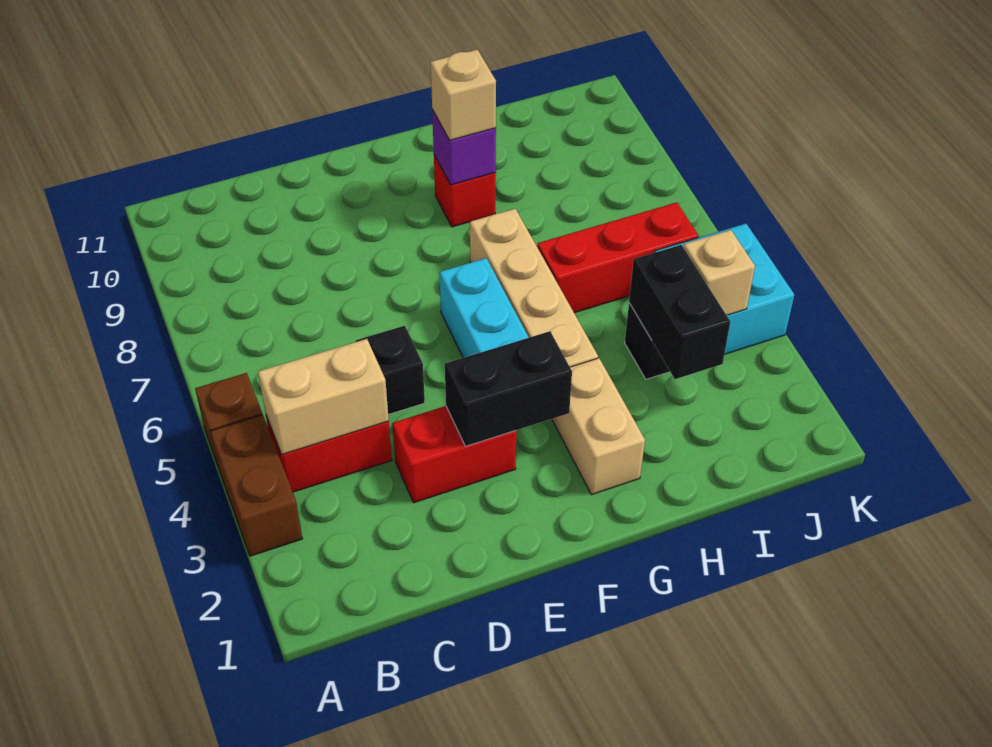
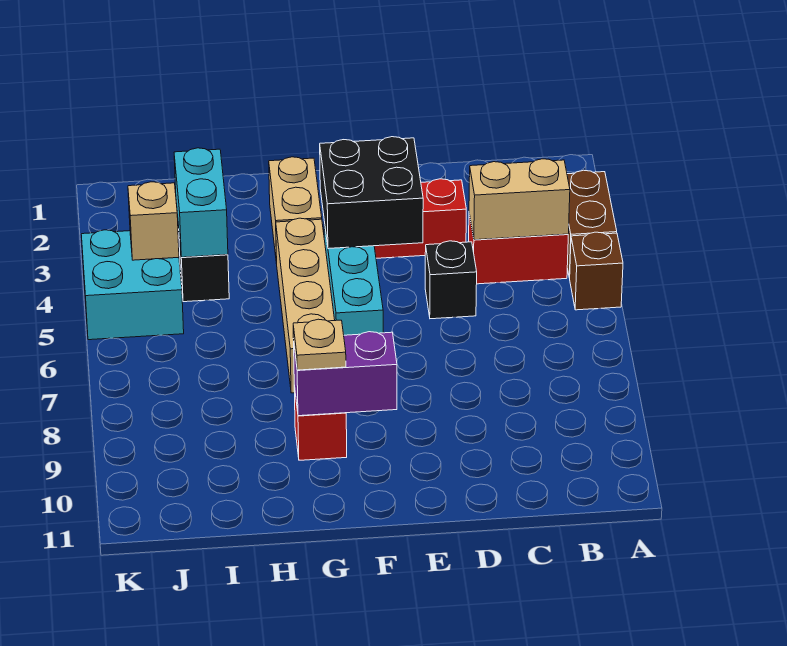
black 1x2 brick [445,331,572,446] -> black 2x2 brick [320,137,423,249]
purple 1x1 brick [432,110,496,185] -> purple 1x2 brick [294,332,397,416]
tan 1x1 brick [431,49,496,140] -> tan 1x1 plate [293,319,346,370]
red 1x3 brick [537,202,699,313] -> none
black 1x2 brick [629,245,730,379] -> cyan 1x2 brick [174,148,228,257]

